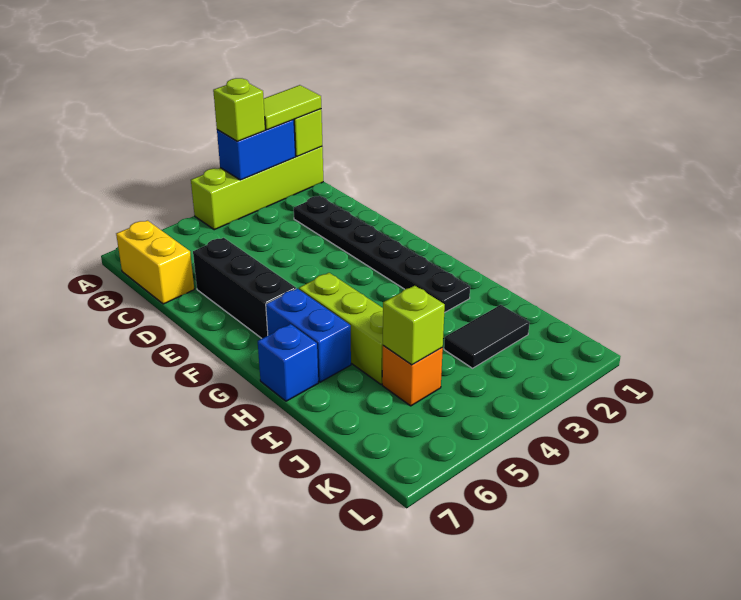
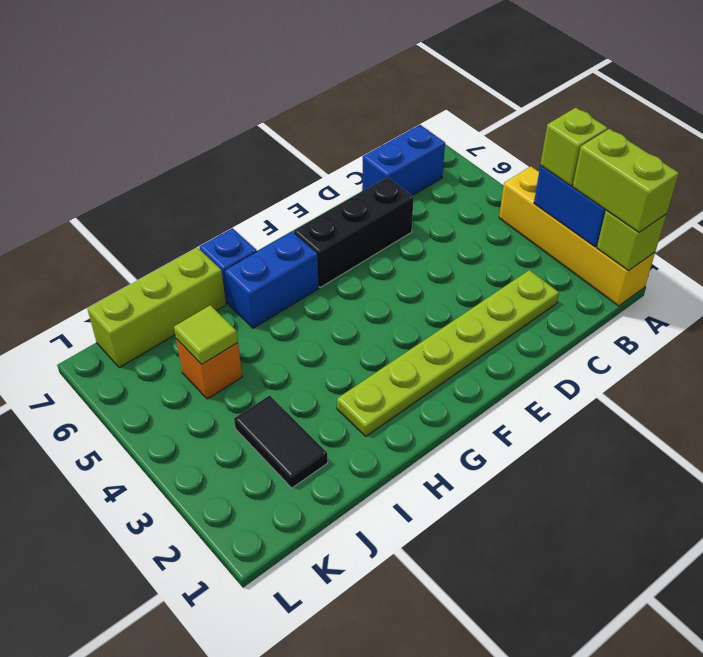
lime 1x4 brick [191,147,323,230] -> yellow 1x4 brick [499,166,655,306]
lime 1x2 tile [264,85,321,130] -> lime 1x2 brick [573,129,679,232]
yellow 1x2 brick [116,221,194,304] -> blue 1x2 brick [362,125,445,195]
black 1x6 plate [294,196,470,313] -> lime 1x6 plate [337,270,559,436]
lime 1x3 brick [299,273,383,384] -> lime 1x3 brick moved to [87,248,226,368]
lime 1x1 brick [383,286,445,365] -> lime 1x1 tile [174,305,238,365]

